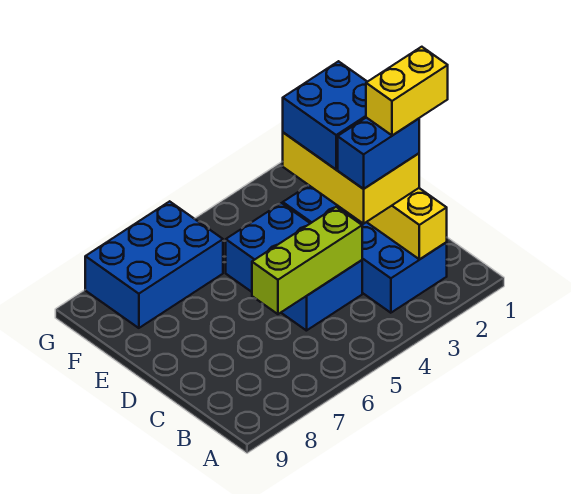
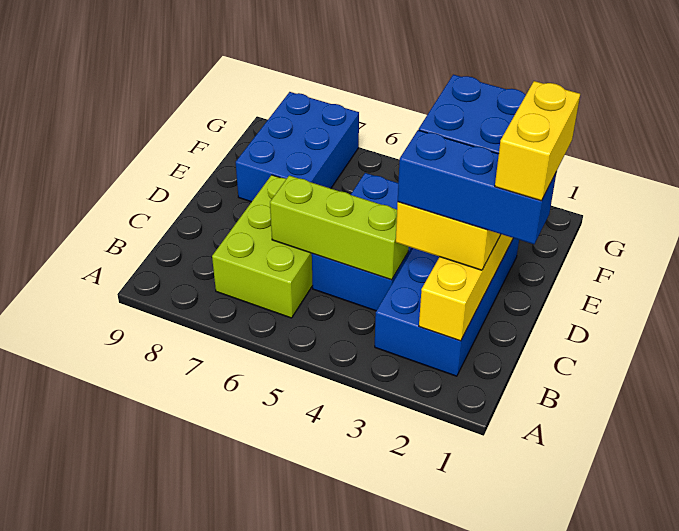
none -> lime 2x3 brick [212,175,313,318]
yellow 1x2 brick [366,47,448,136] -> yellow 1x2 brick turned to [495,81,580,201]
blue 1x2 brick [338,118,419,189] -> blue 1x3 brick [398,130,557,244]
blue 2x3 brick [85,201,223,328] -> blue 2x3 brick turned to [236,92,359,202]

